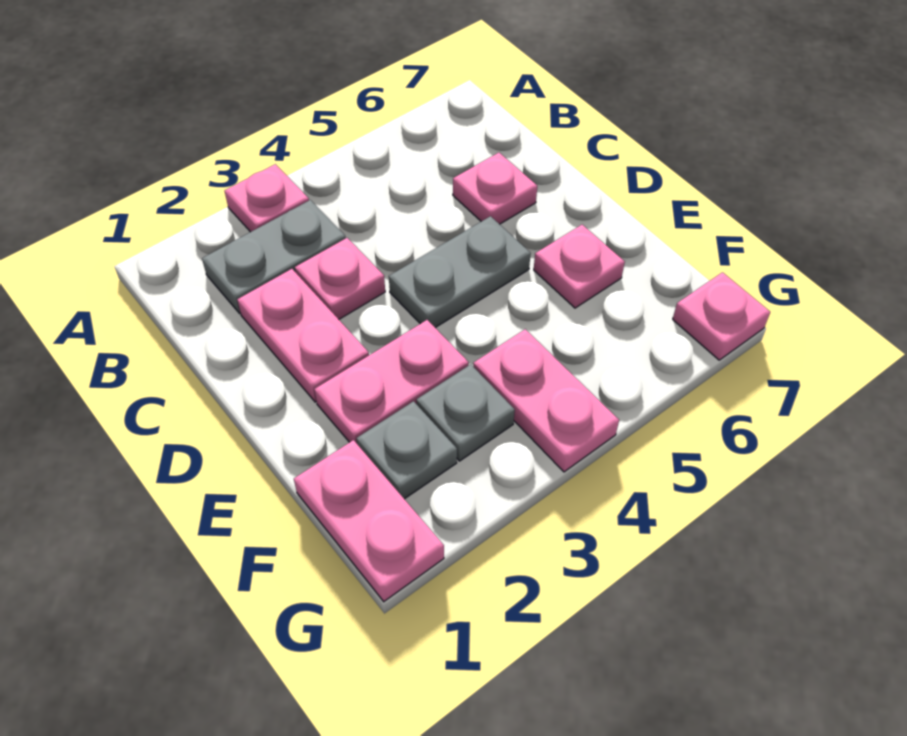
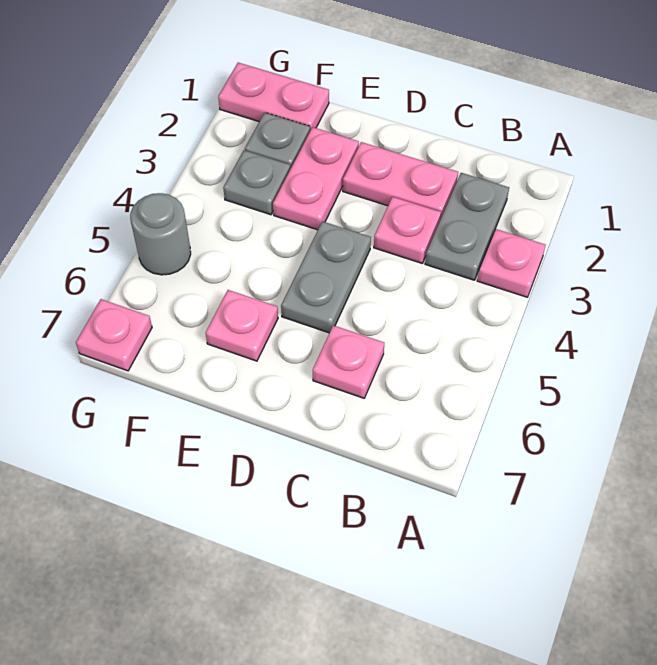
pink 1x2 plate [473,329,619,472] -> none
none -> grey 1x1 round brick [130,193,191,275]

